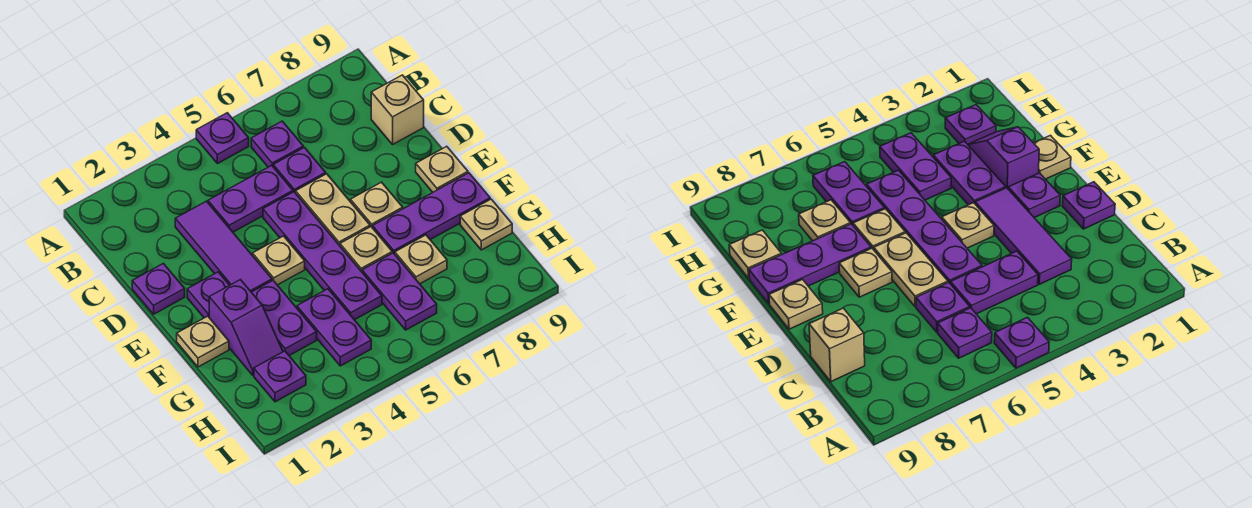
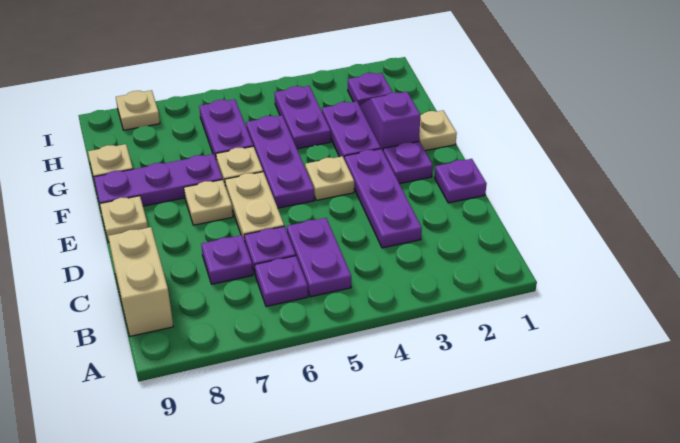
purple 1x1 plate [196,113,249,164] -> purple 1x1 plate moved to [201,235,253,284]
purple 1x3 tile [175,201,272,292] -> purple 1x3 plate [345,149,422,248]
purple 1x2 plate [208,165,293,232] -> purple 1x2 plate turned to [287,218,351,297]
tan 1x1 brick [371,75,424,144] -> tan 1x2 brick [108,227,173,336]
purple 1x4 plate [263,192,382,320] -> purple 1x3 plate [246,115,314,208]
tan 1x1 plate [395,235,447,284] -> tan 1x1 plate moved to [116,90,160,130]

